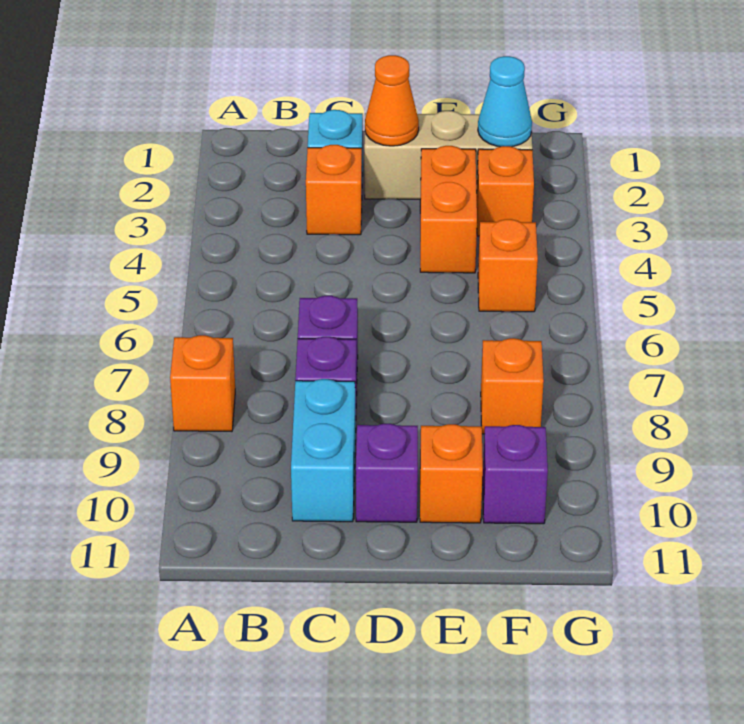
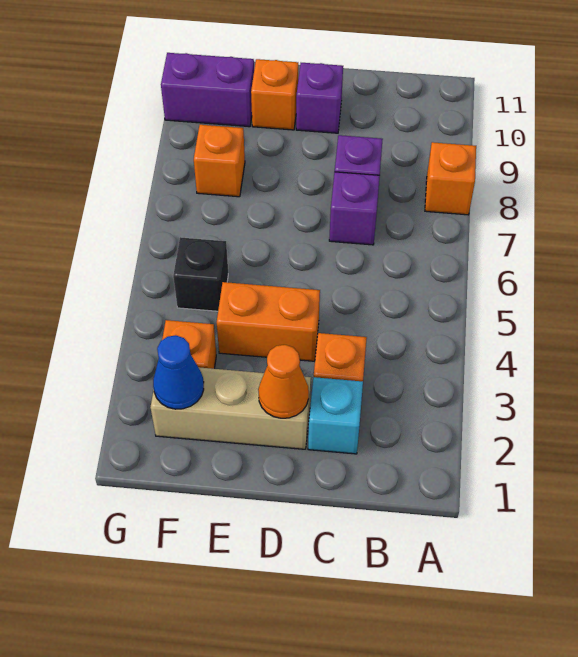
cyan 1x2 brick [291,379,355,522] -> none
orange 1x2 brick [420,146,477,273] -> orange 1x2 brick turned to [217,282,320,361]
cyan 1x1 cone [478,56,532,147] -> blue 1x1 cone [153,335,204,409]
orange 1x1 brick [478,219,538,312] -> black 1x1 brick [173,237,228,311]
purple 1x1 brick [483,425,548,524] -> purple 1x2 brick [161,53,254,127]

